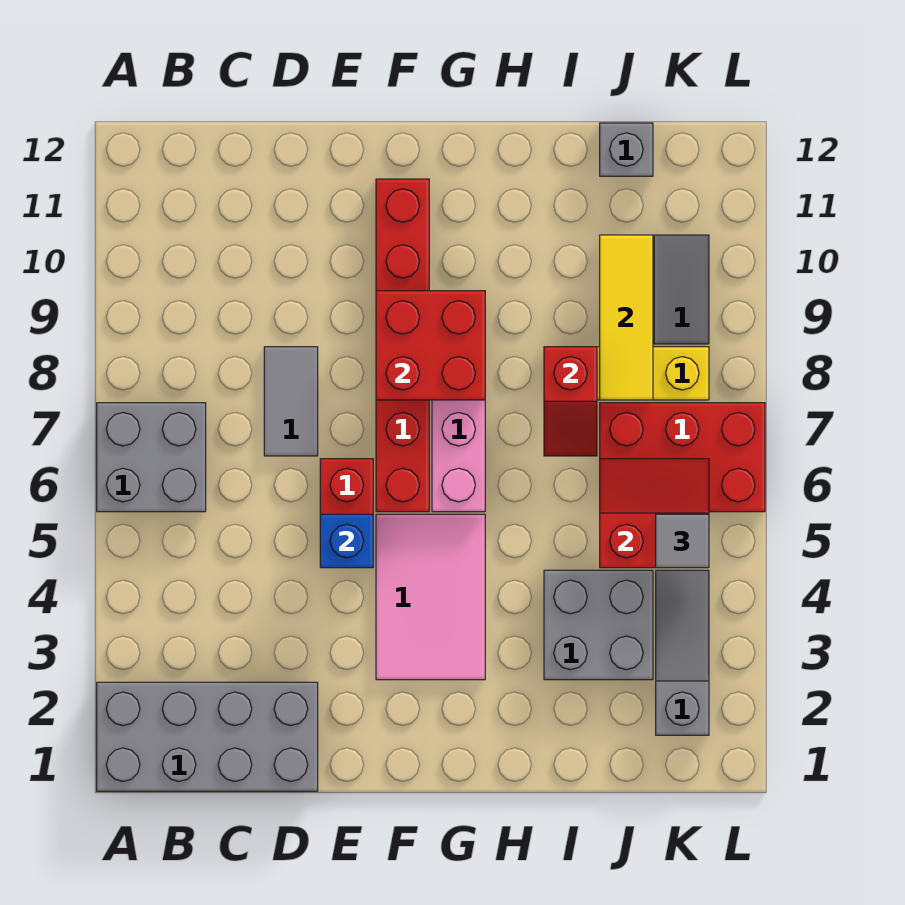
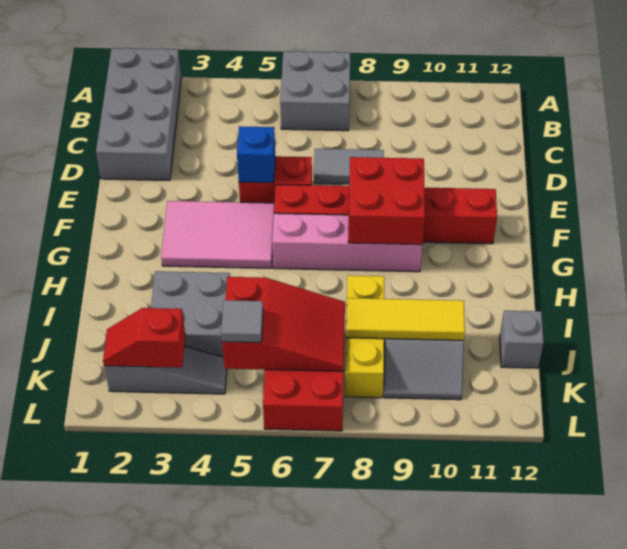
red 1x2 slope [544,347,597,456] -> red 1x2 slope moved to [103,308,185,368]
red 2x2 slope [600,459,709,568] -> red 2x3 slope [222,277,345,371]

